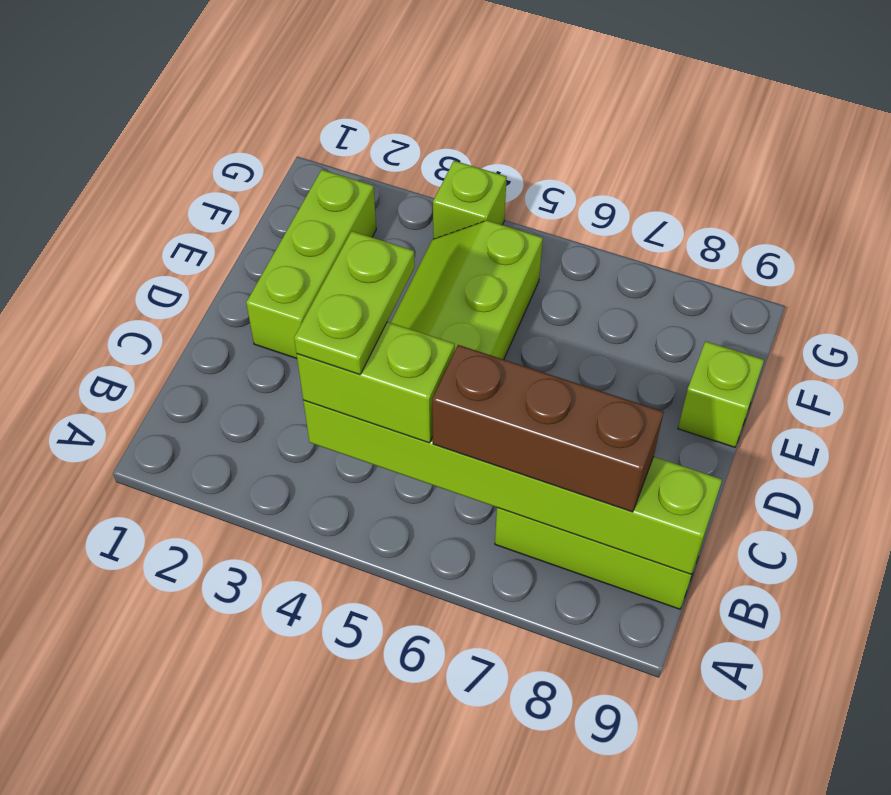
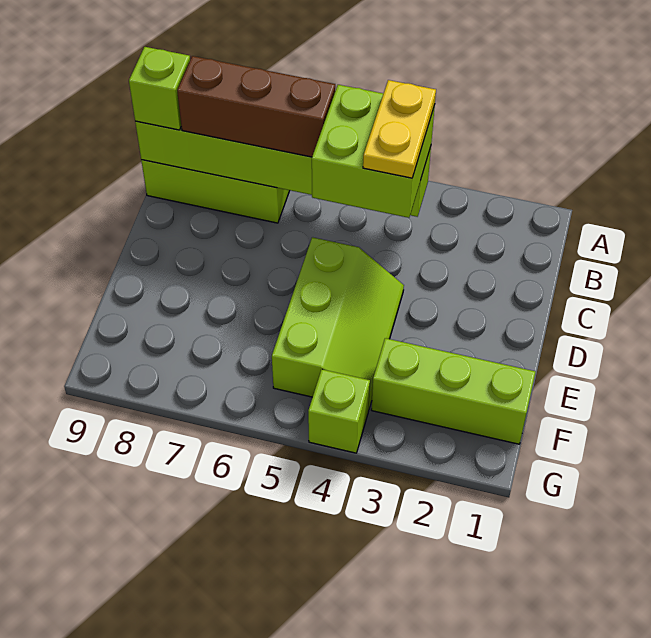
lime 1x2 brick [297,322,455,443] -> lime 2x2 brick [312,85,435,218]
lime 1x2 plate [294,231,415,375] -> yellow 1x2 plate [363,80,436,178]
lime 1x3 brick [246,170,376,358] -> lime 1x3 brick turned to [371,338,535,444]
lime 1x1 brick [678,341,764,447] -> lime 1x1 brick moved to [129,47,190,130]

